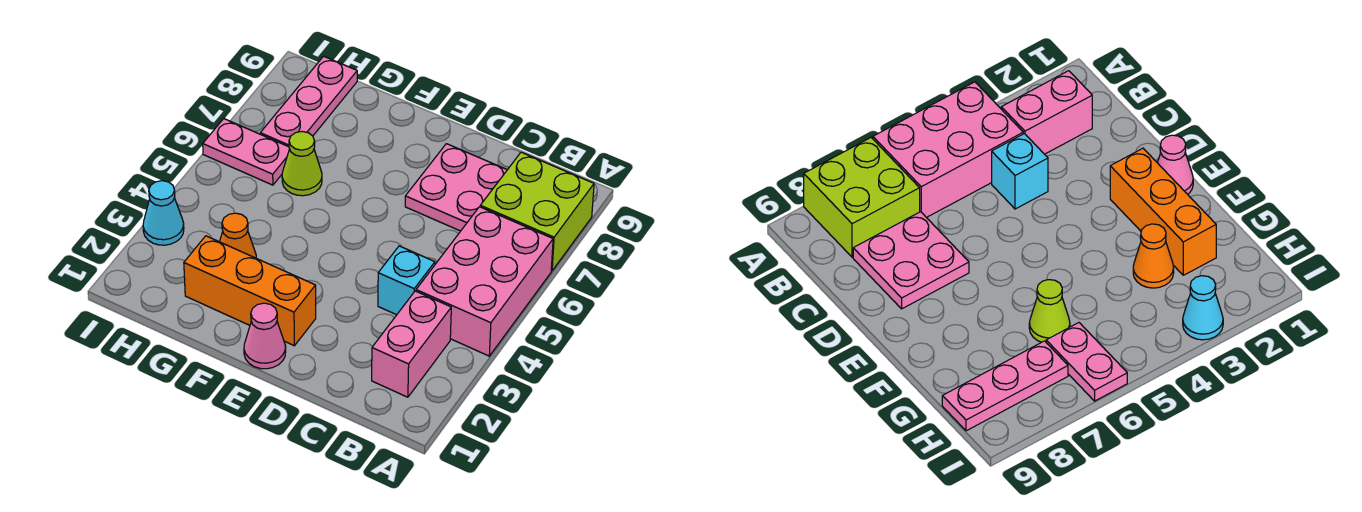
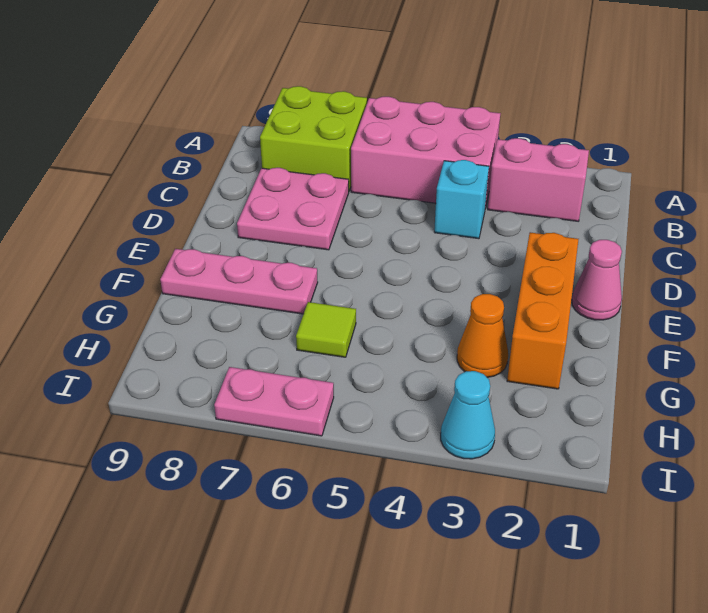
lime 1x1 cone [282,132,322,196] -> lime 1x1 tile [296,302,356,357]
pink 1x2 plate [203,119,290,185] -> pink 1x2 plate turned to [214,367,334,436]
pink 1x3 plate [260,56,357,147] -> pink 1x3 plate moved to [160,249,318,314]

